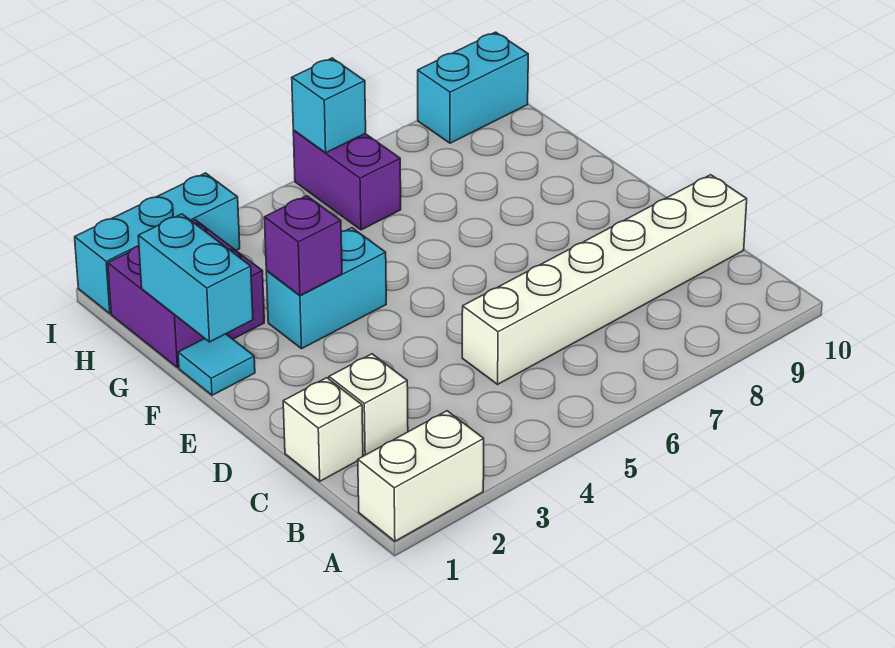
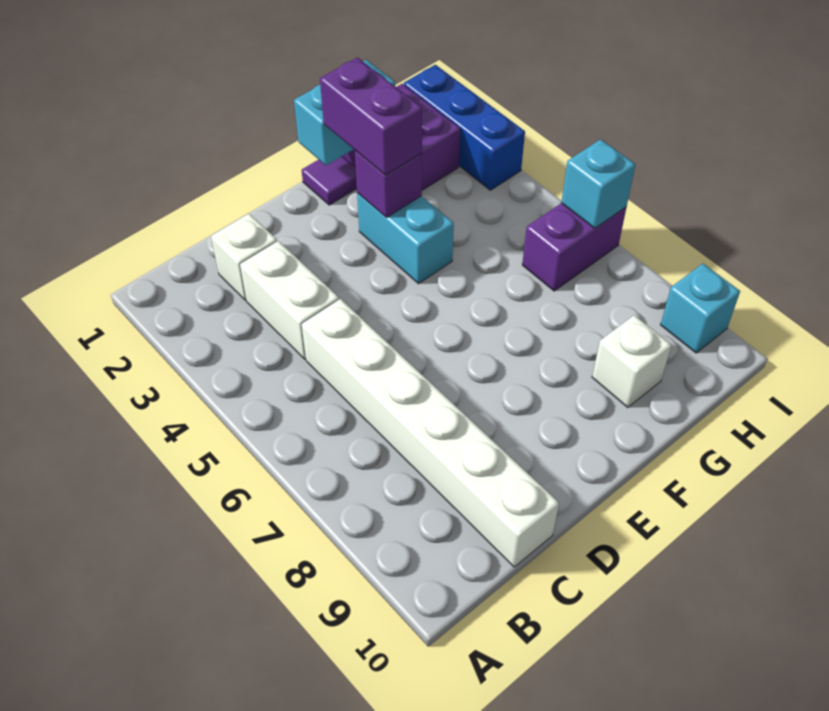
white 1x2 brick [358,411,484,541] -> white 1x2 brick moved to [240,241,339,359]
white 1x1 brick [283,378,363,481] -> white 1x1 brick moved to [592,315,672,408]
cyan 1x1 tile [178,334,255,395] -> purple 1x1 tile [302,156,357,205]
none -> purple 1x2 brick [320,58,422,175]
cyan 1x3 brick [75,173,240,313] -> blue 1x3 brick [404,65,525,190]
cyan 1x2 brick [418,32,528,143] -> cyan 1x1 brick [661,264,740,353]

